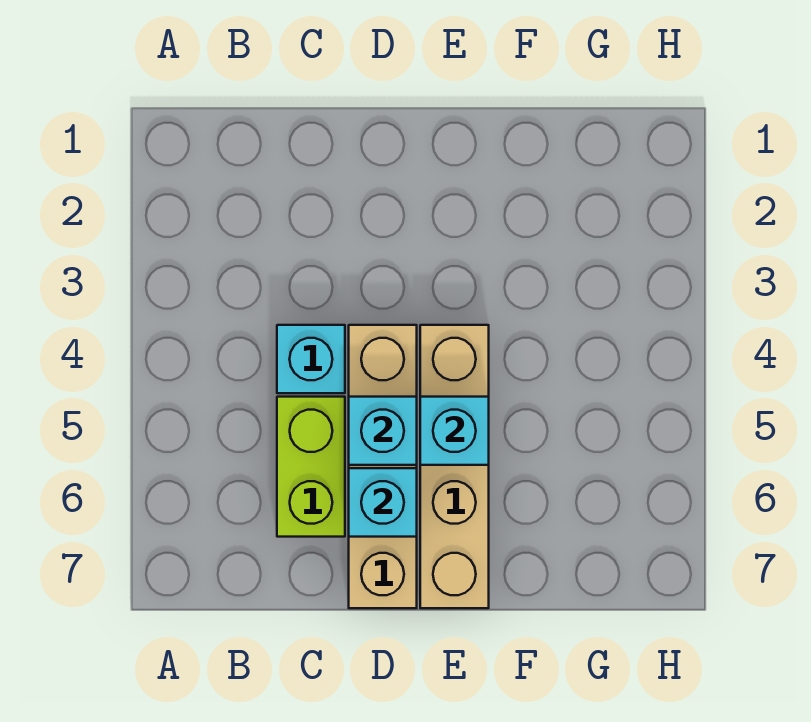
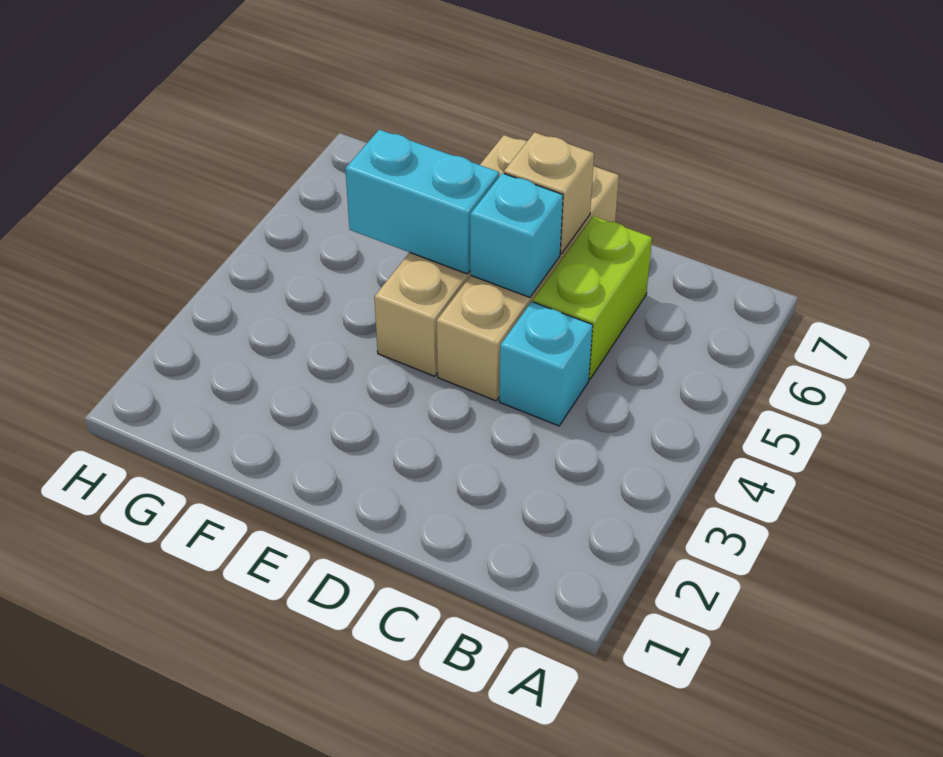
cyan 1x1 brick [349,468,417,537] -> tan 1x1 brick [504,132,594,254]
cyan 1x1 brick [420,397,489,465] -> cyan 1x2 brick [345,130,499,274]

